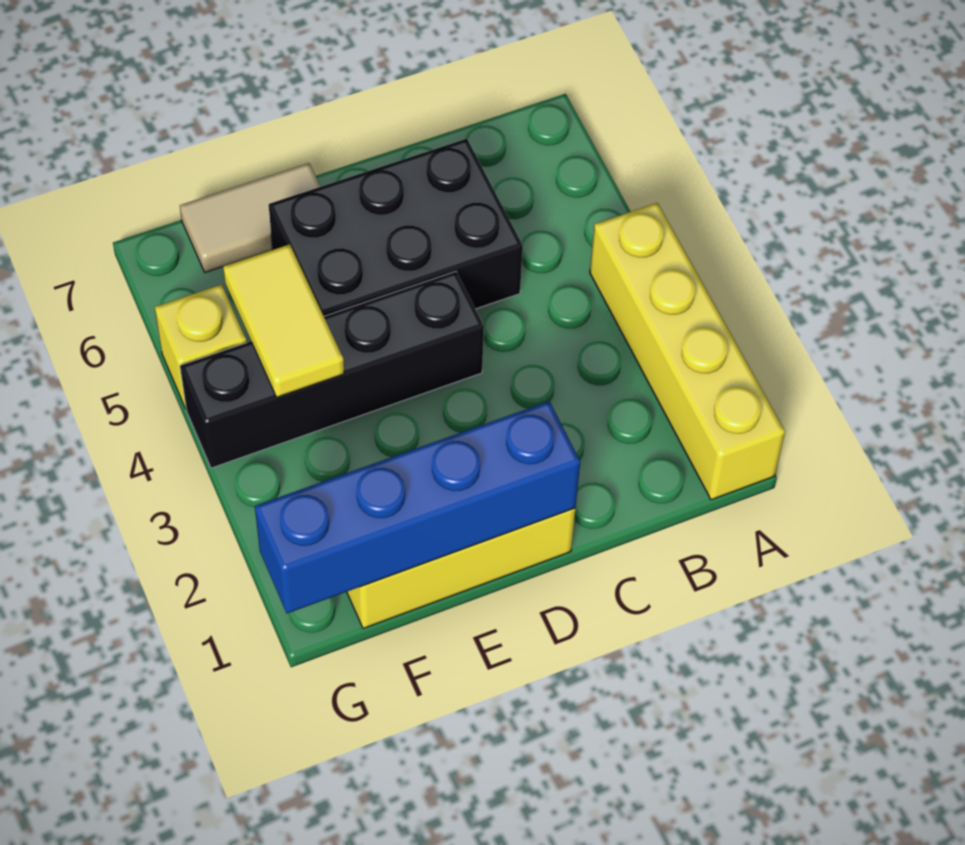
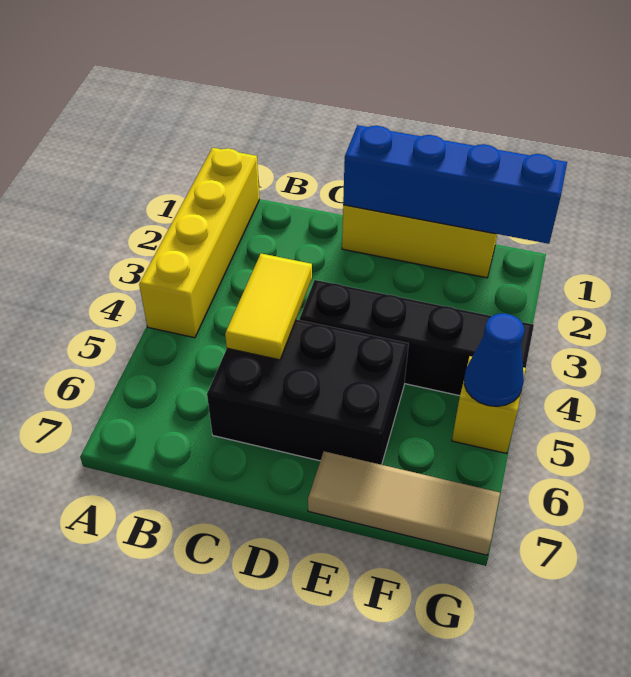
tan 1x2 tile [180,163,321,273] -> tan 1x3 tile [308,451,500,555]
yellow 1x2 tile [223,244,344,397] -> yellow 1x2 tile moved to [225,254,312,360]
none -> blue 1x1 cone [464,313,524,406]

